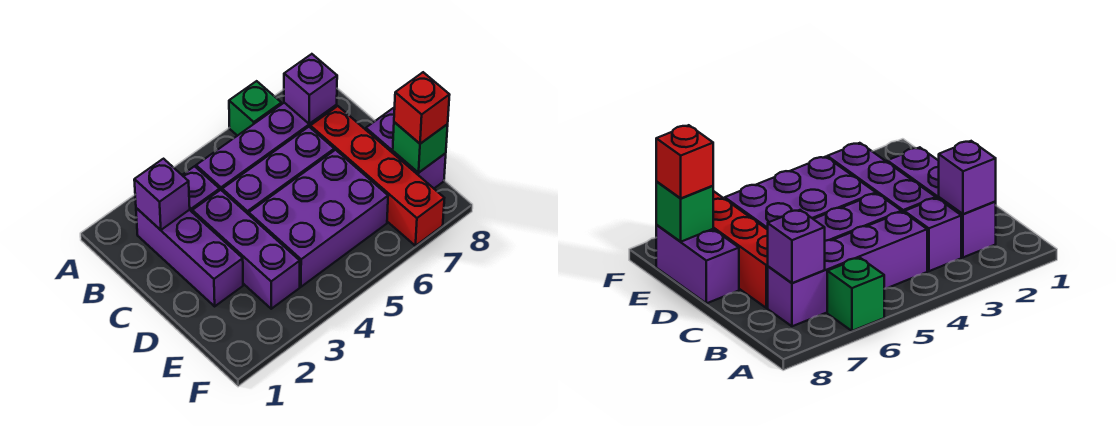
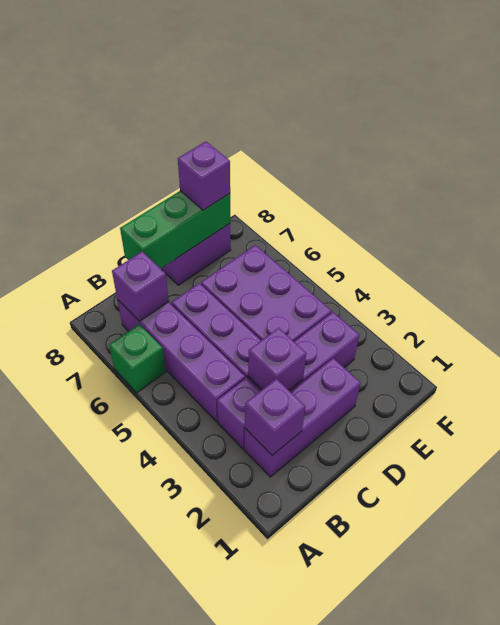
none -> purple 1x1 brick [248,328,306,390]
red 1x4 brick [310,106,444,246] -> none
green 1x1 brick [393,122,448,173] -> green 1x3 brick [120,191,230,269]
red 1x1 brick [394,72,449,144] -> purple 1x1 brick [178,142,230,210]

